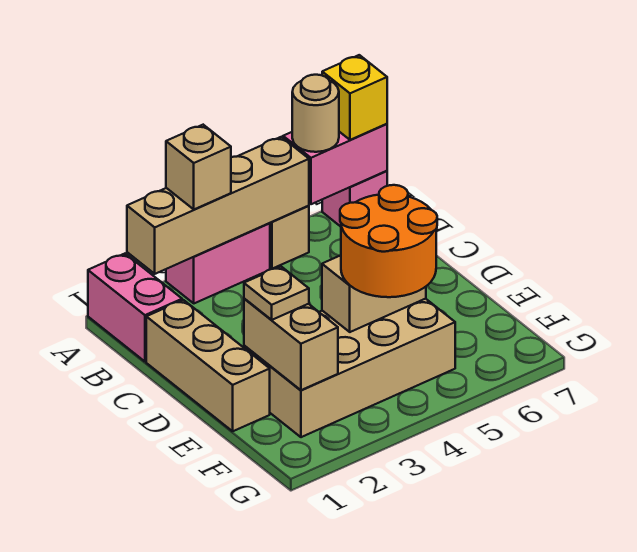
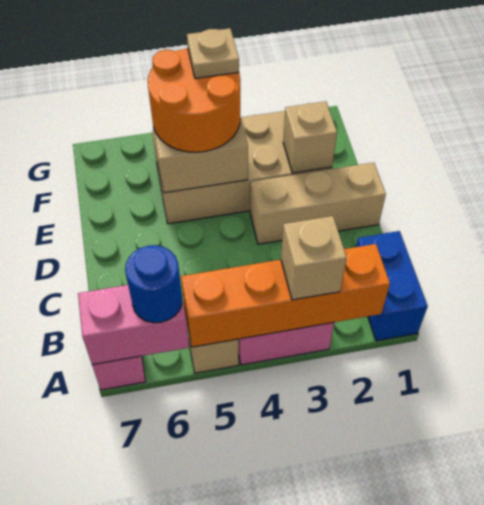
pink 1x2 brick [88,254,182,362] -> blue 1x2 brick [356,231,428,341]
tan 1x4 brick [127,137,309,274] -> orange 1x4 brick [181,244,390,347]
tan 1x1 round brick [292,75,339,152] -> blue 1x1 round brick [125,245,182,323]
yellow 1x1 brick [322,55,387,140] -> none
tan 1x3 brick [146,300,270,431] -> tan 1x3 brick turned to [250,163,386,244]
tan 1x2 brick [244,299,338,390] -> tan 1x1 brick [283,101,337,173]
tan 1x1 plate [244,266,309,320] -> tan 1x1 plate moved to [187,28,239,78]

